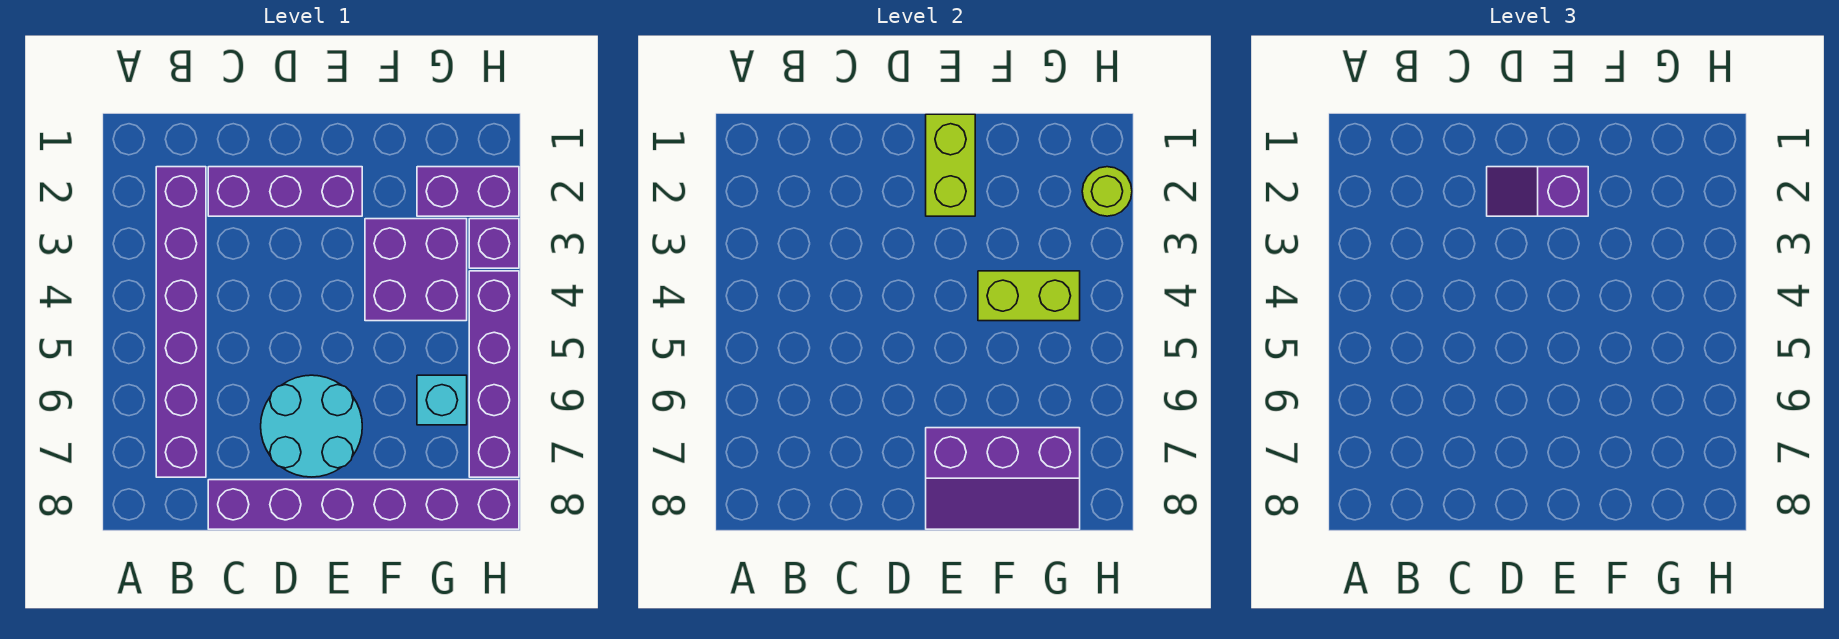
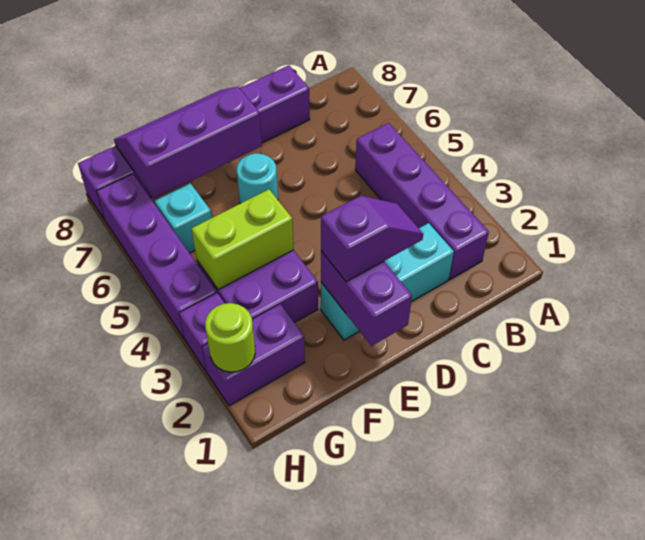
purple 1x6 brick [156,167,206,477] -> purple 1x4 brick [355,123,489,279]
purple 1x3 brick [208,167,362,216] -> cyan 1x3 brick [321,223,454,340]
cyan 2x2 round brick [261,375,362,477] -> cyan 1x1 round brick [237,153,278,204]
lime 1x2 brick [926,114,975,216] -> purple 1x2 brick [321,251,412,346]

